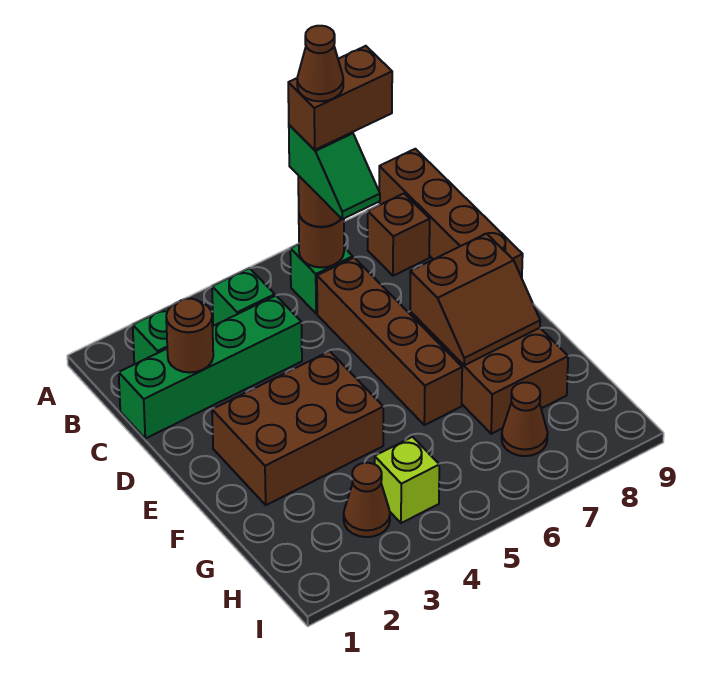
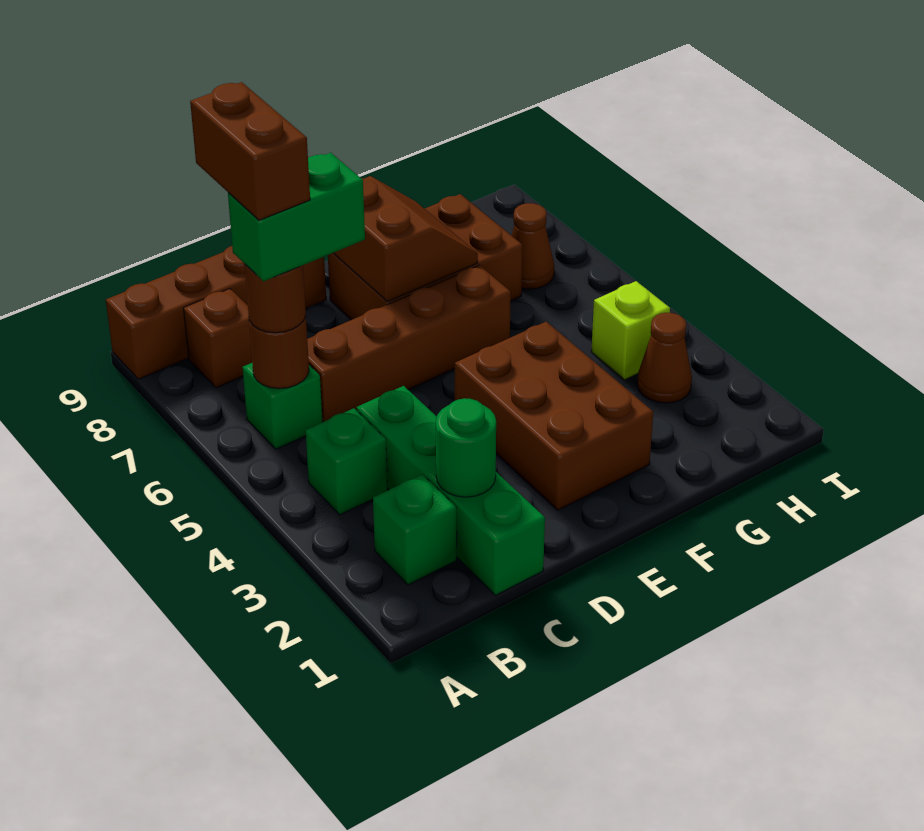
green 1x2 slope [289,125,380,219] -> green 1x2 brick [228,153,365,281]
brown 1x1 cone [297,26,343,101] -> none
brown 1x1 round brick [166,299,213,373] -> green 1x1 round brick [436,398,496,497]

